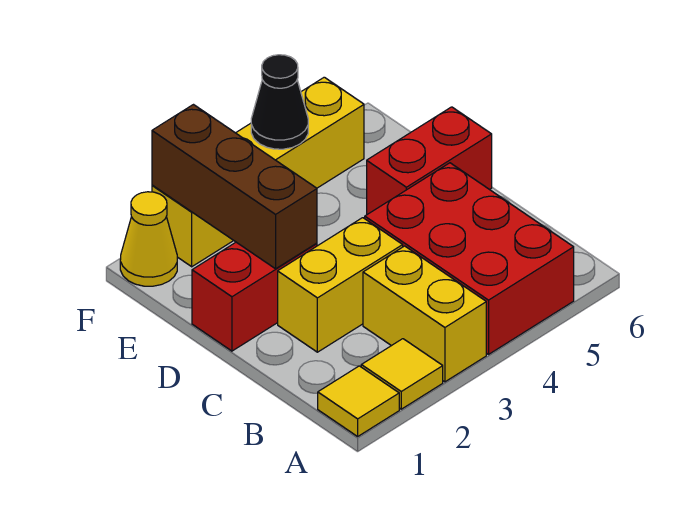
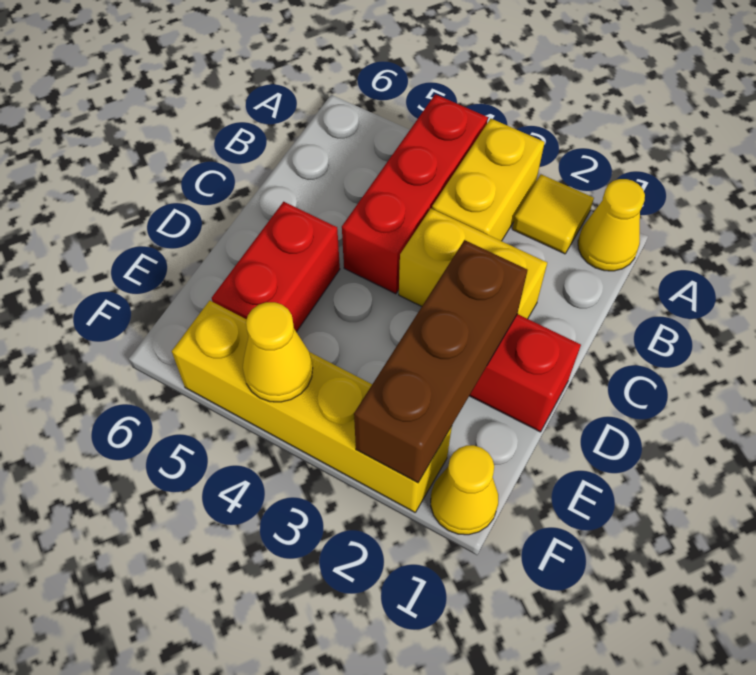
yellow 1x1 tile [318,366,399,436] -> yellow 1x1 cone [578,179,645,271]
red 2x3 brick [365,163,574,354] -> red 1x3 brick [342,94,488,294]
red 1x2 brick [367,107,492,214] -> red 1x2 brick turned to [212,202,340,332]
black 1x1 cone [251,55,308,149] -> yellow 1x1 cone [243,302,313,402]

